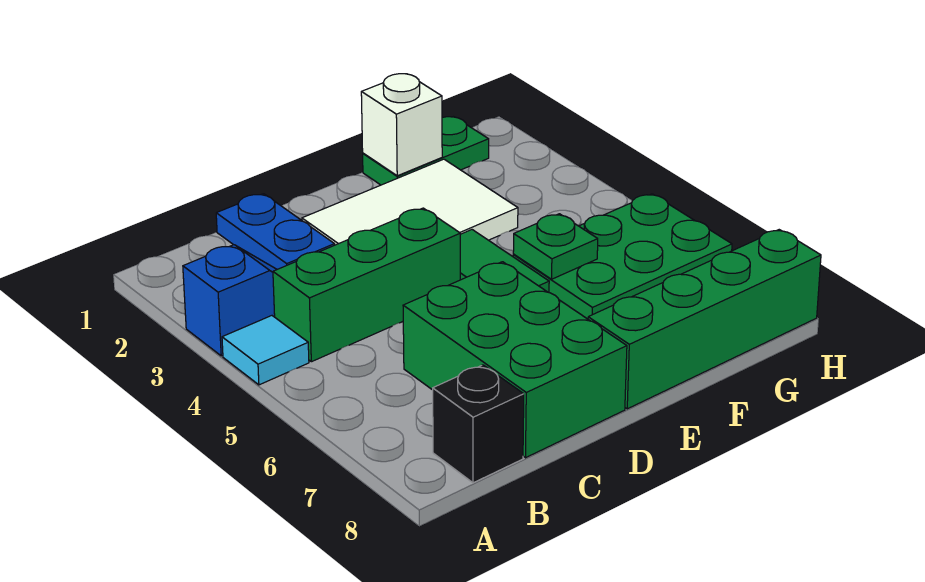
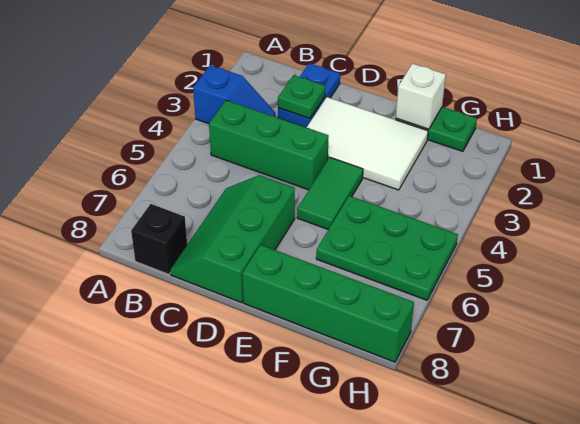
cyan 1x1 tile [222,316,309,385] -> none
green 2x3 brick [403,262,627,458] -> green 2x3 slope [170,175,295,303]
green 1x1 plate [513,214,598,279] -> green 1x1 plate moved to [278,75,325,118]

